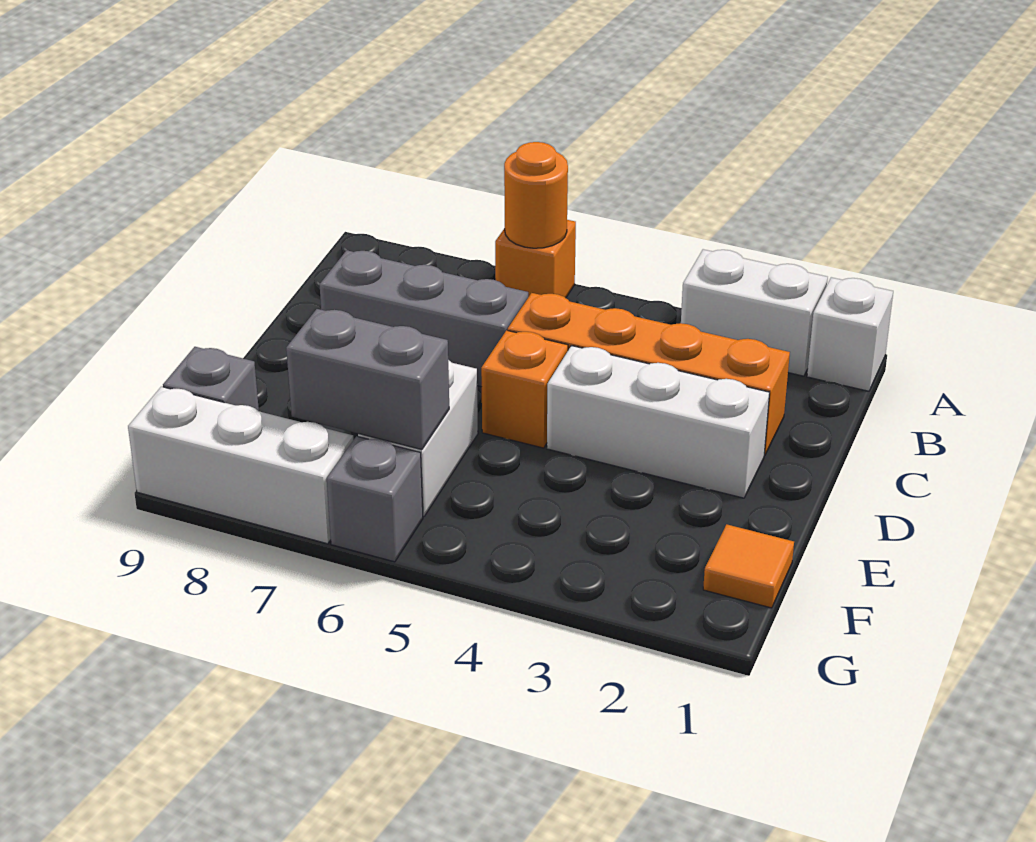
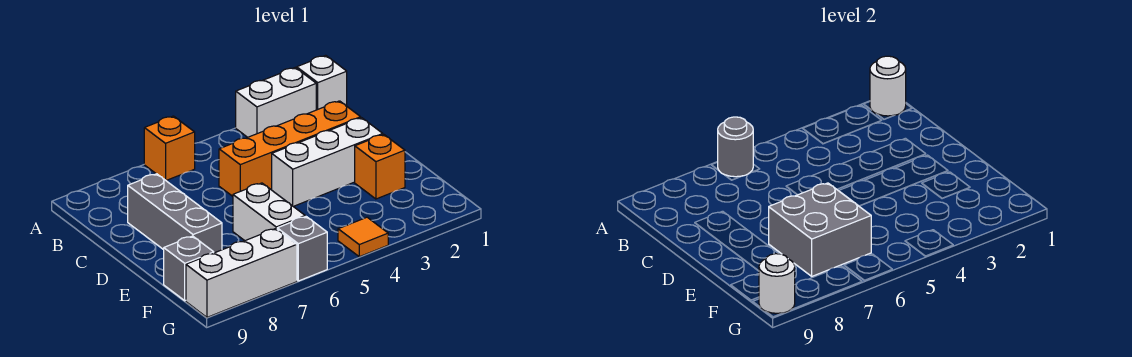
none -> white 1x1 round brick [870,56,906,116]
orange 1x1 round brick [504,142,568,248] -> grey 1x1 round brick [718,117,753,177]
grey 1x3 brick [320,250,528,387] -> grey 1x3 brick turned to [128,174,222,253]
orange 1x1 brick [481,330,568,448] -> orange 1x1 brick moved to [355,134,405,199]
orange 1x1 tile [703,524,794,608] -> orange 1x1 tile moved to [338,217,388,257]
grey 1x2 brick [286,309,449,450] -> grey 2x2 brick [769,183,871,276]
none -> white 1x1 round brick [759,254,795,313]

